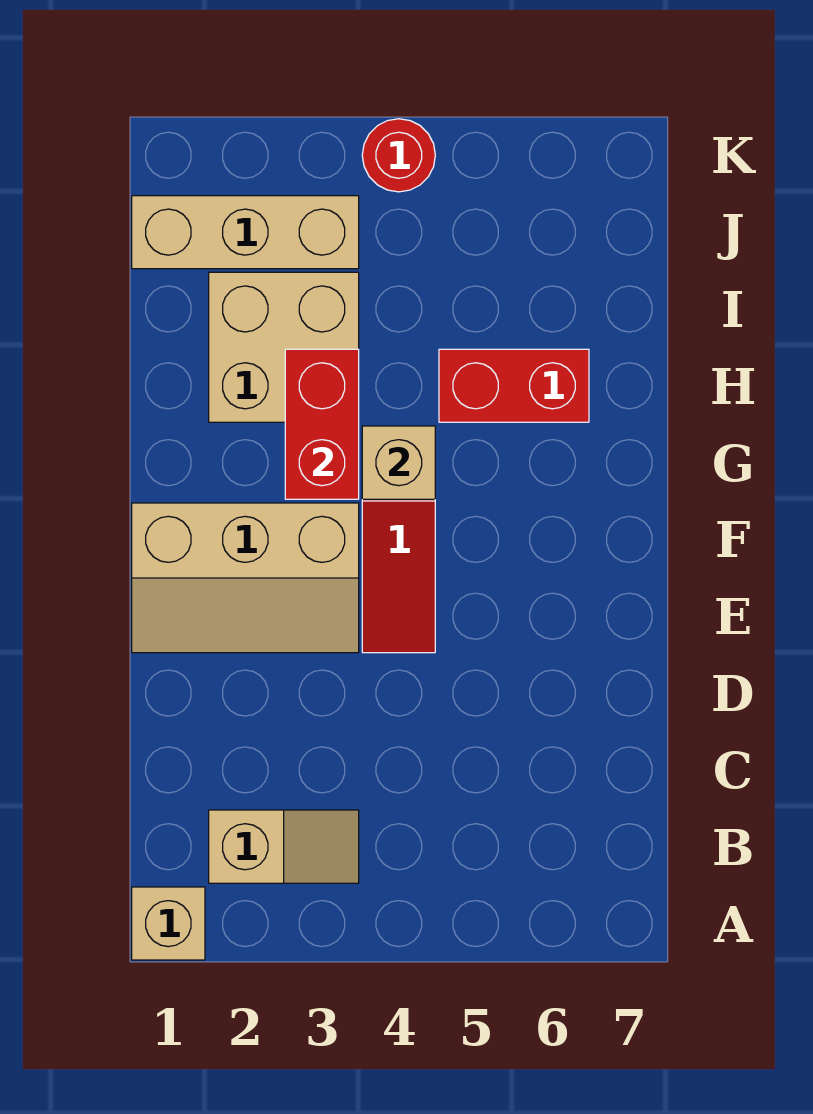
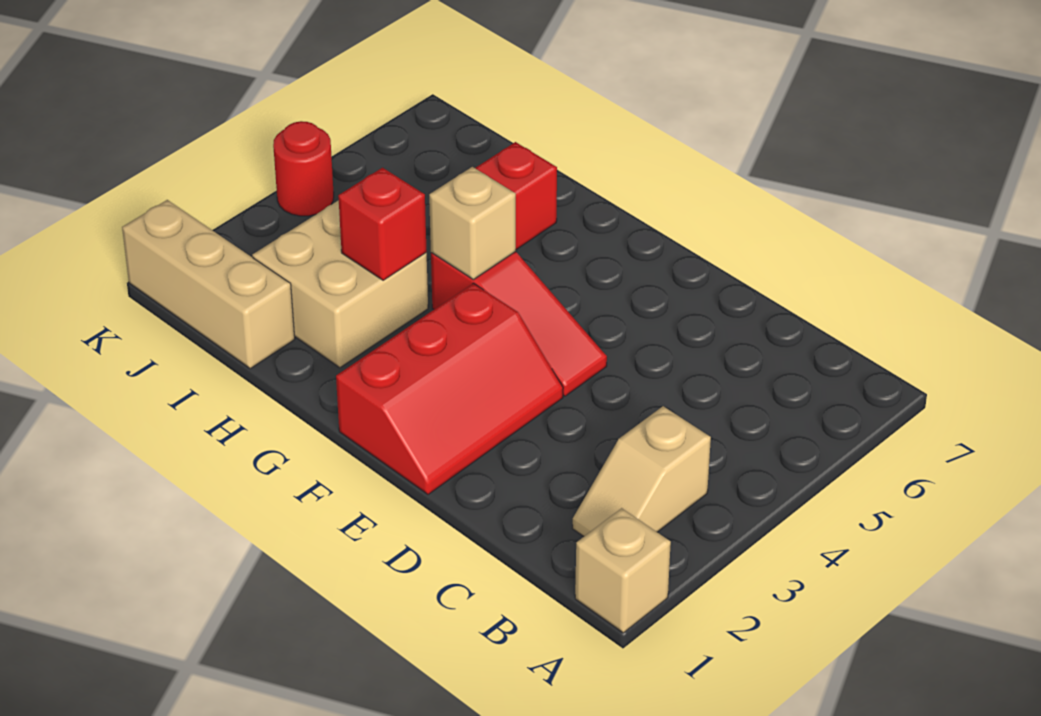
tan 1x2 slope [209,810,359,883] -> tan 1x2 slope turned to [573,406,711,536]
tan 2x3 slope [132,503,359,653] -> red 2x3 slope [336,283,563,494]
red 1x2 brick [285,349,359,499] -> red 1x1 brick [338,168,427,280]
tan 1x3 brick [132,196,359,269] -> tan 1x3 brick turned to [122,200,295,368]

